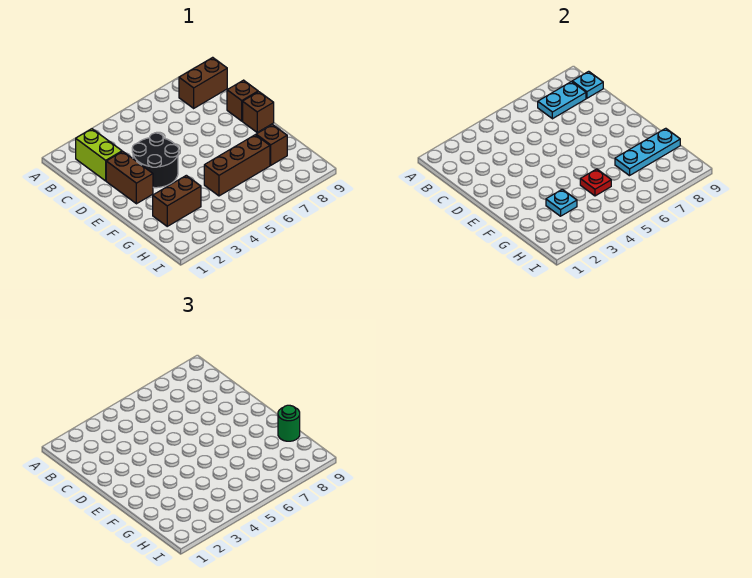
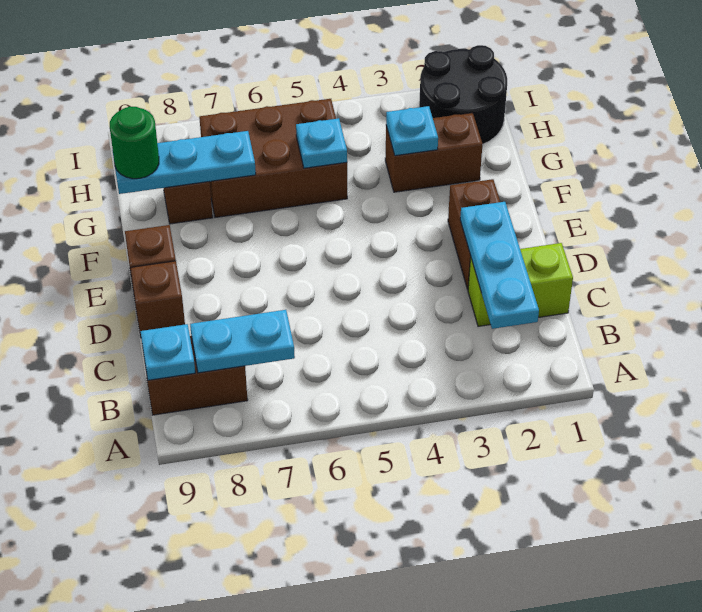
lime 1x2 brick [76,129,122,181] -> lime 1x2 brick turned to [468,243,573,326]
none -> cyan 1x3 plate [460,202,539,329]
black 2x2 round brick [132,133,179,188] -> black 2x2 round brick moved to [419,45,507,144]
brown 1x3 brick [204,135,270,196] -> brown 2x3 brick [199,99,347,218]
red 1x1 plate [580,169,611,196] -> cyan 1x1 plate [296,118,347,168]

